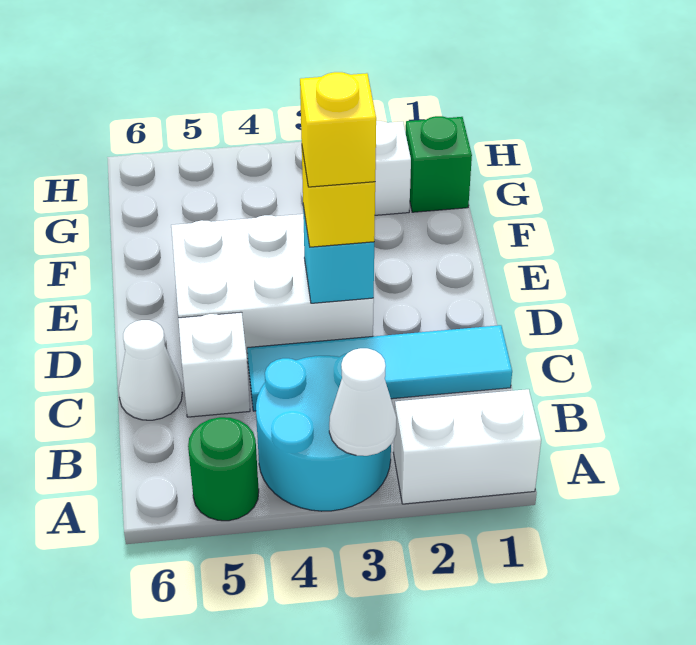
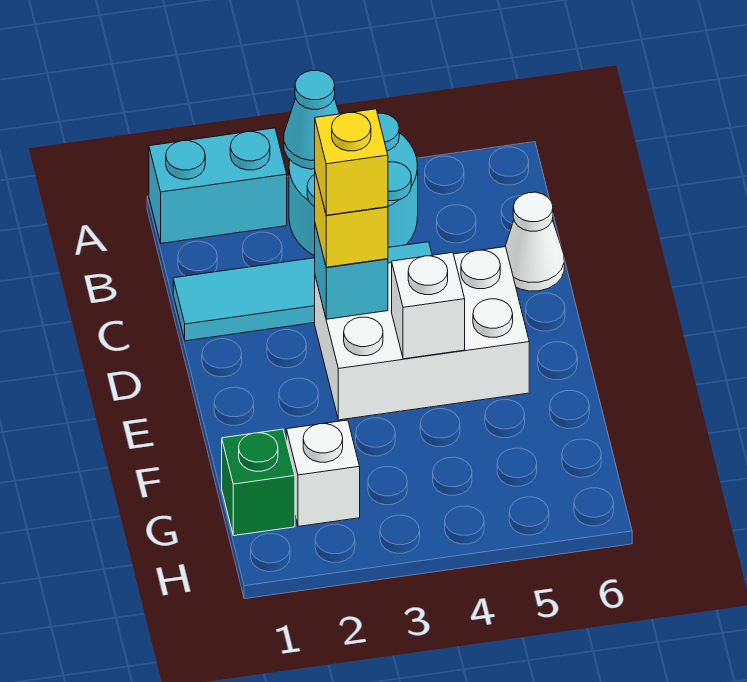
white 1x2 brick [393,389,541,504] -> cyan 1x2 brick [149,128,287,243]
white 1x1 cone [329,348,396,456] -> cyan 1x1 cone [284,70,339,169]
green 1x1 round brick [188,417,259,521] -> none
white 1x1 brick [178,312,250,417] -> white 1x1 brick moved to [392,253,465,359]

